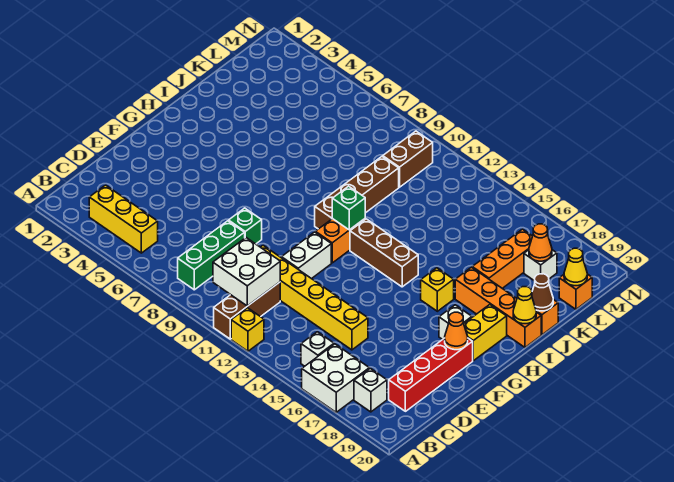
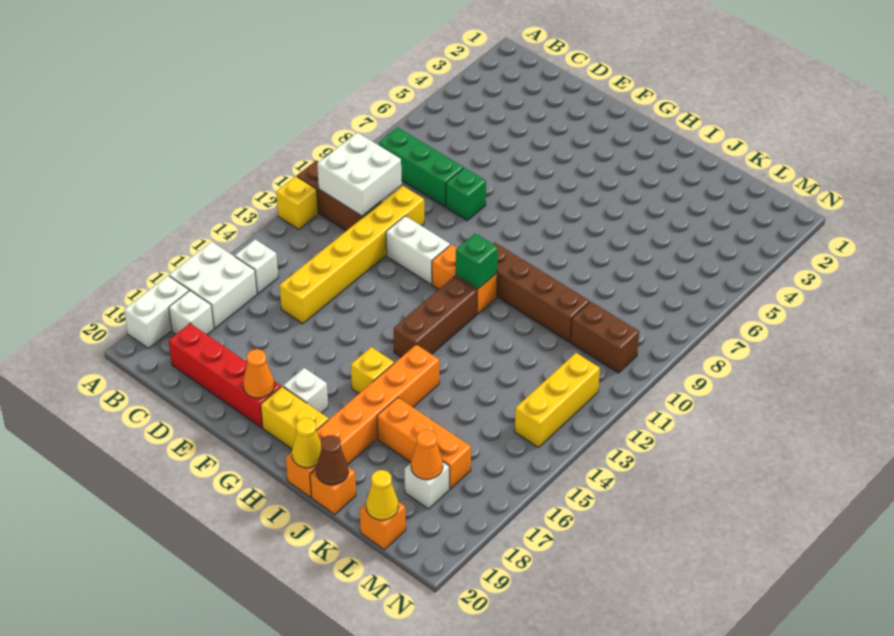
none -> white 1x2 brick [124,276,189,348]
yellow 1x3 brick [89,185,158,253] -> yellow 1x3 brick moved to [515,353,600,448]
orange 1x4 brick [455,267,541,347] -> orange 1x6 brick [286,344,439,497]

